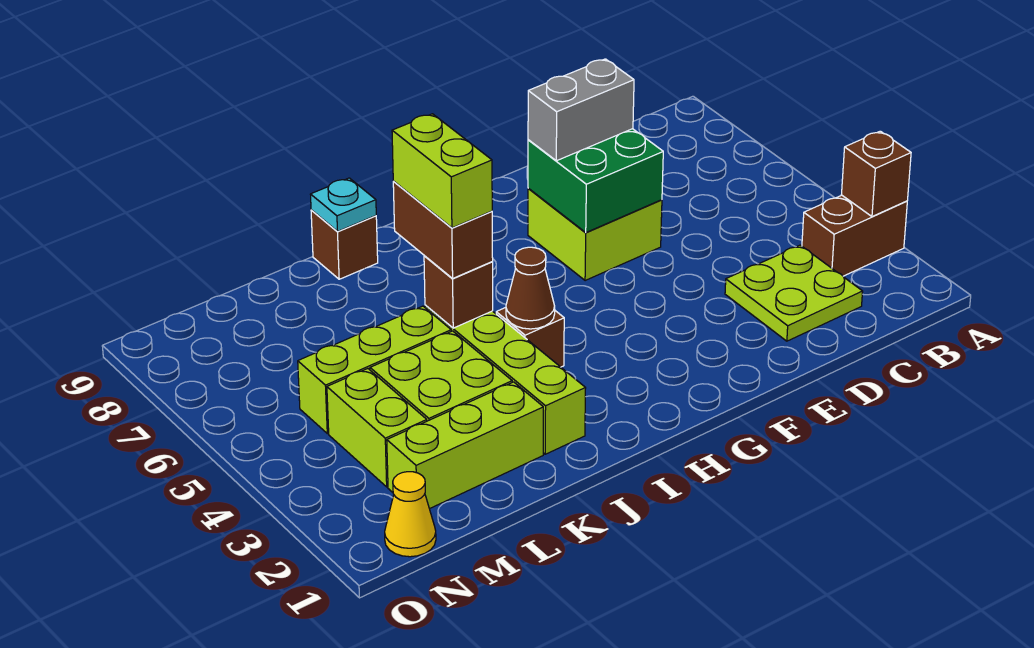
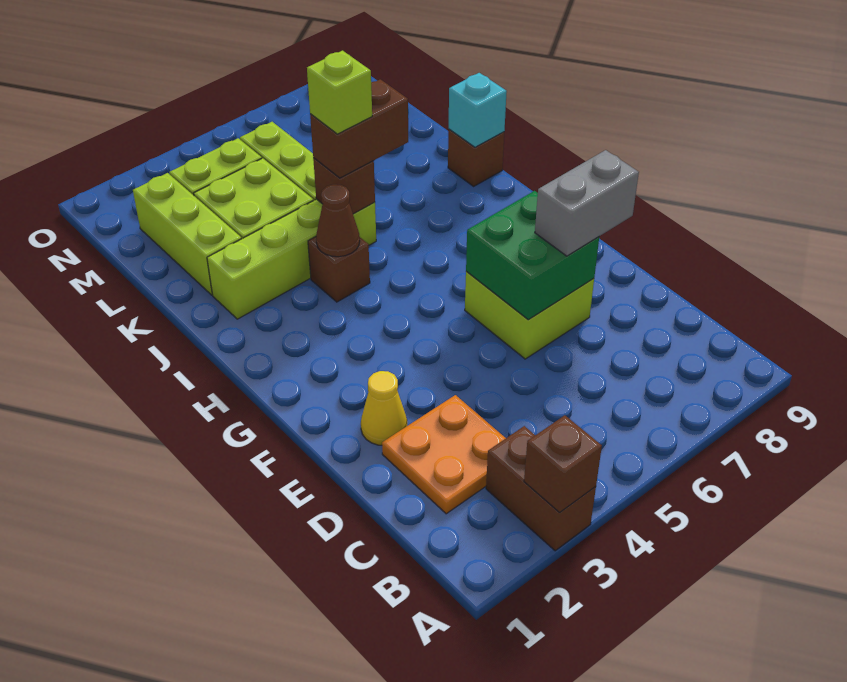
lime 2x2 plate [725,245,863,341] -> orange 2x2 plate [382,395,506,514]
grey 1x2 brick [528,59,634,161] -> grey 1x2 brick turned to [535,150,639,256]
lime 1x2 brick [392,114,492,228] -> lime 1x1 brick [307,51,372,134]
cyan 1x1 plate [310,178,376,231] -> cyan 1x1 brick [449,73,507,147]
yellow 1x1 cone [385,472,436,557] -> yellow 1x1 cone moved to [361,371,407,445]

